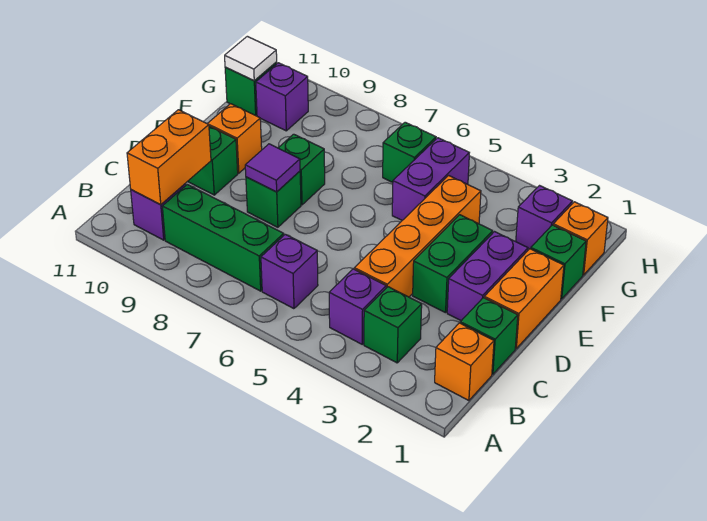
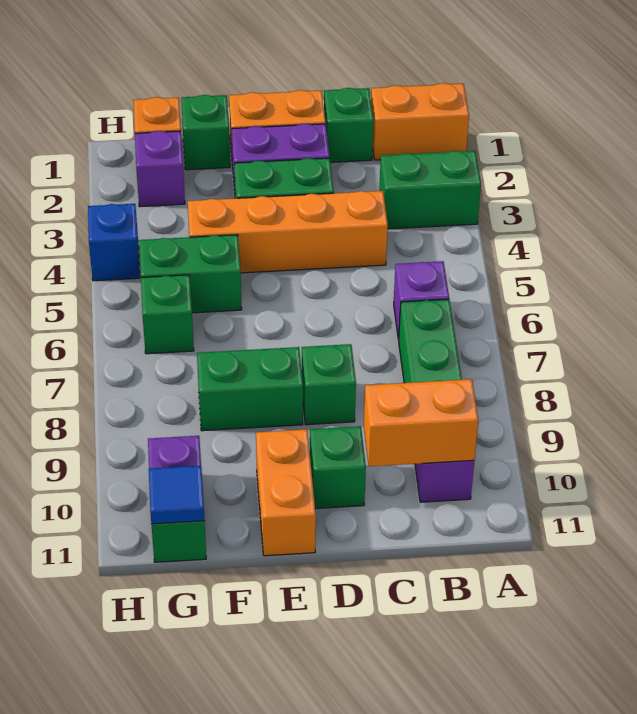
orange 1x1 brick [435,323,494,401] -> orange 1x2 brick [371,83,469,160]
green 1x1 brick [364,287,422,363] -> green 1x2 brick [379,151,481,229]
purple 1x1 brick [329,269,386,344] -> none
purple 1x1 tile [245,144,300,192] -> none
green 1x1 brick [279,134,325,205] -> green 1x2 brick [197,347,303,431]
orange 1x1 brick [207,104,262,173] -> orange 1x2 brick [256,429,316,556]
purple 1x2 brick [392,138,469,220] -> green 1x2 brick [139,235,242,313]
white 1x1 tile [225,36,277,81] -> blue 1x1 tile [149,466,205,524]
none -> blue 1x1 brick [88,204,140,281]

